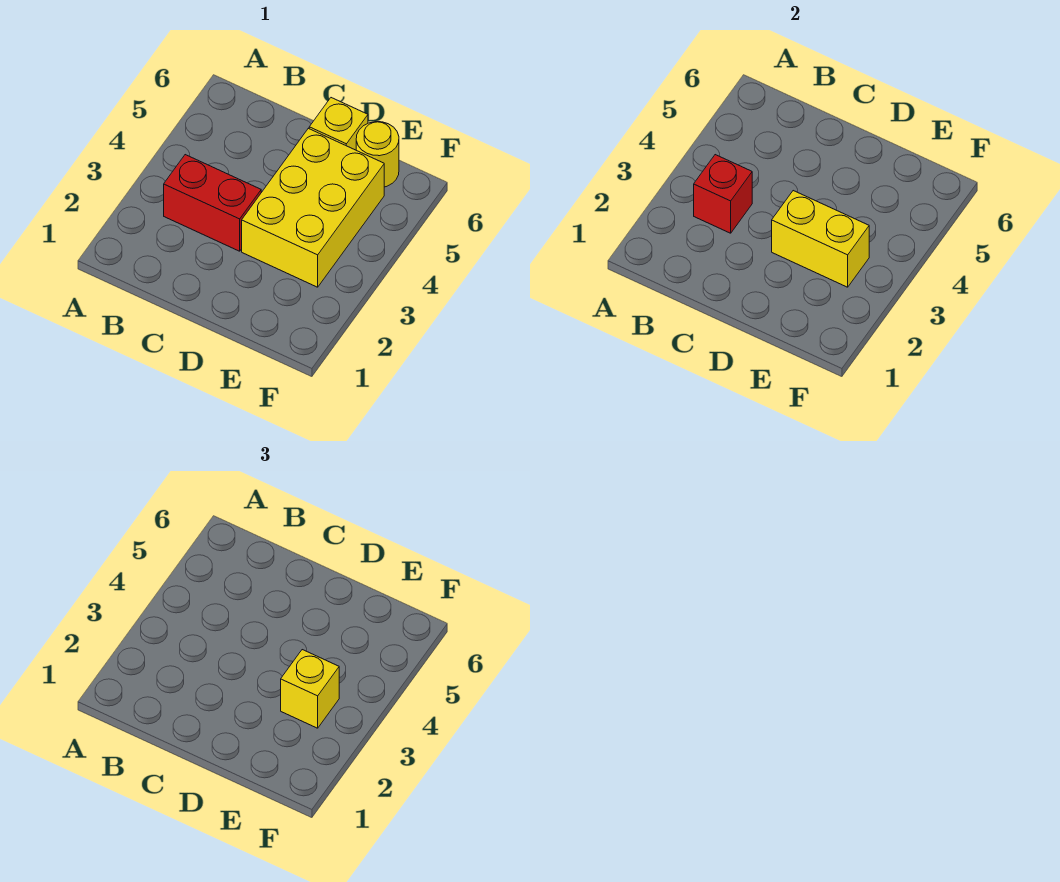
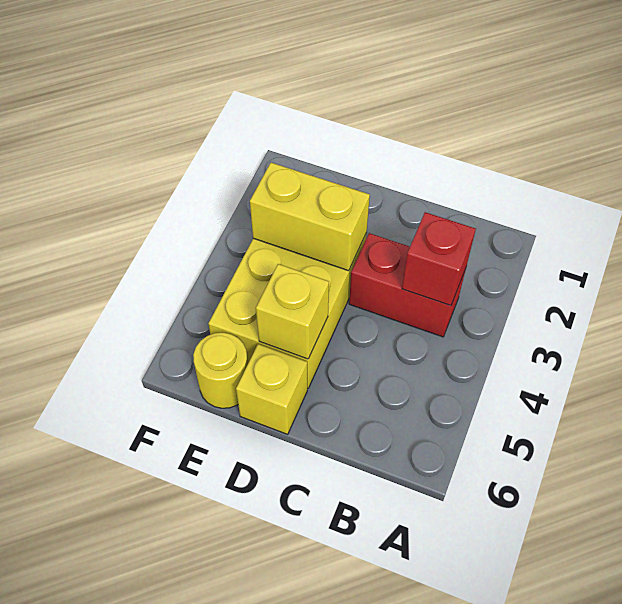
yellow 1x1 brick [281,650,339,728] -> yellow 1x1 brick moved to [256,264,329,359]

